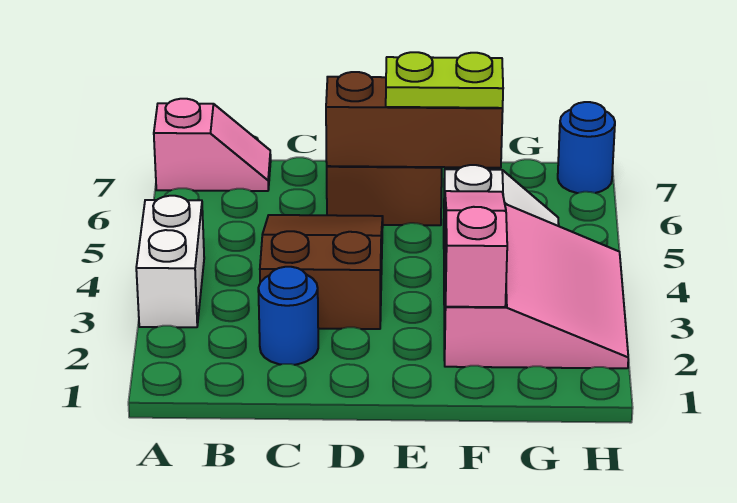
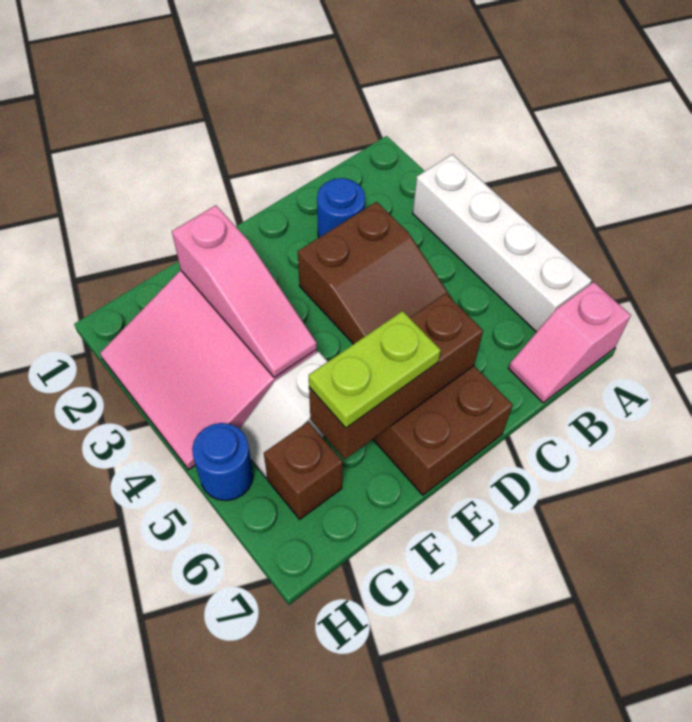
white 1x2 brick [136,196,204,327] -> white 1x4 brick [413,154,592,332]
none -> brown 1x1 brick [264,422,343,519]
blue 1x1 round brick [558,102,615,193] -> blue 1x1 round brick moved to [192,423,253,501]

